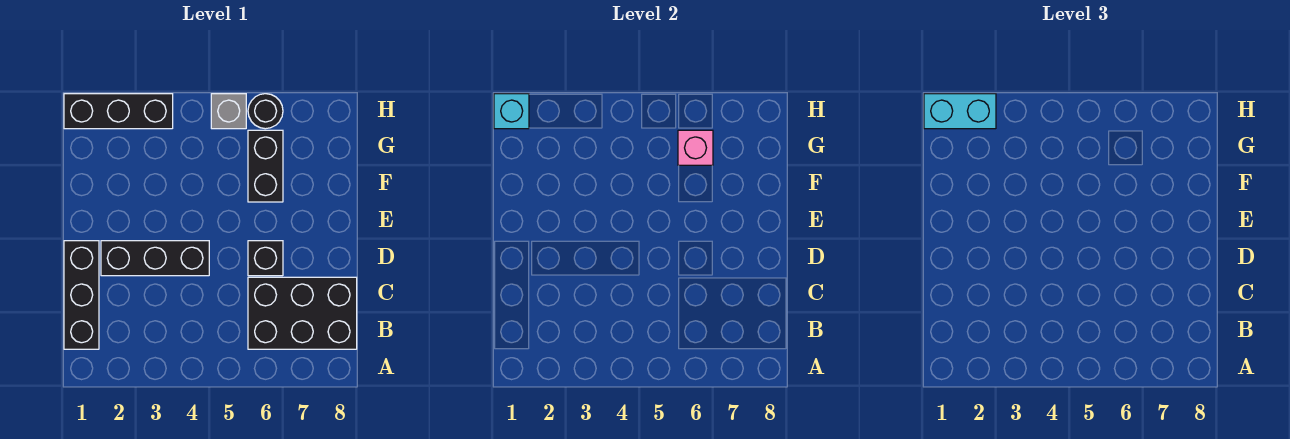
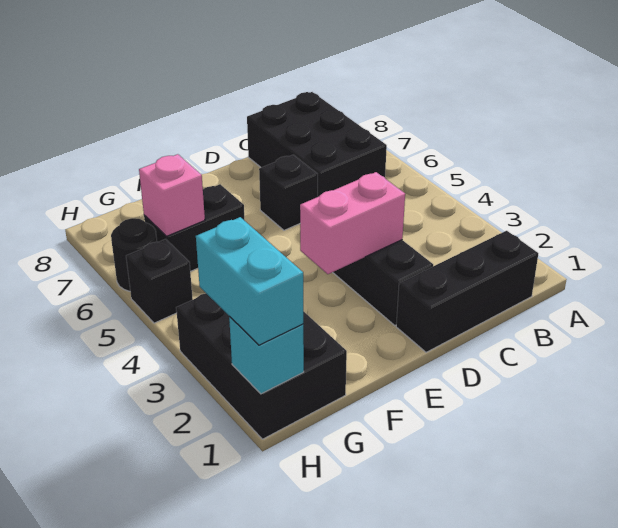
none -> pink 1x2 brick [300,172,405,274]
black 1x3 brick [64,94,173,129] -> black 2x3 brick [176,293,347,439]
grey 1x1 brick [211,94,246,129] -> black 1x1 brick [126,239,193,323]

